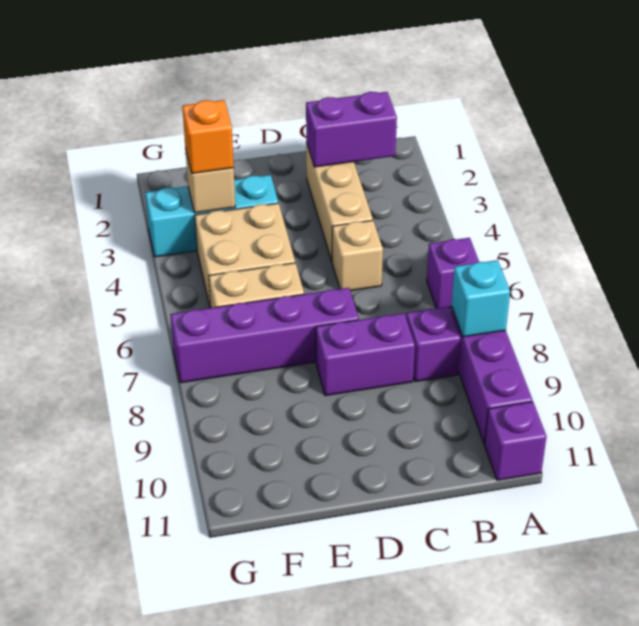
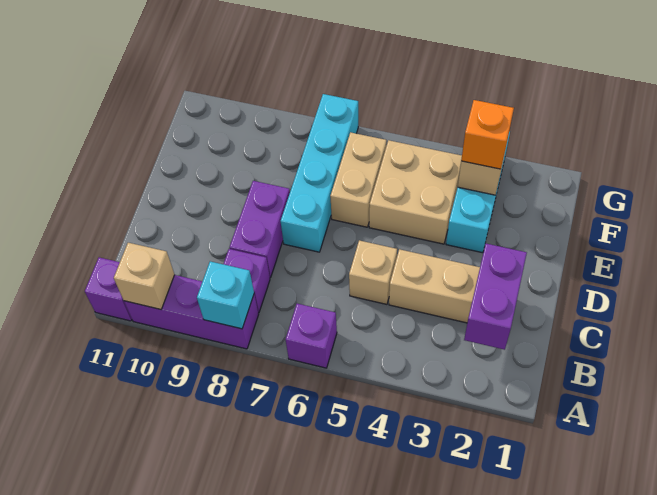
none -> tan 1x1 brick [114,243,174,309]
purple 1x4 brick [170,288,359,383] -> cyan 1x4 brick [281,94,358,252]

